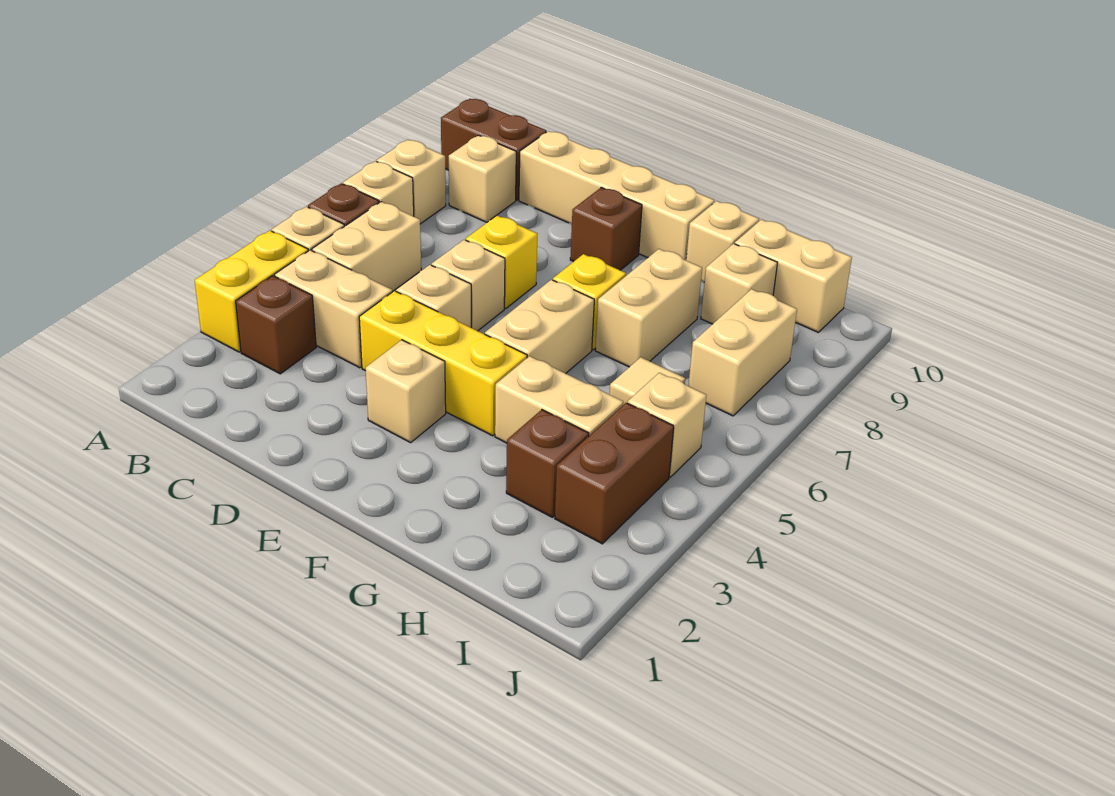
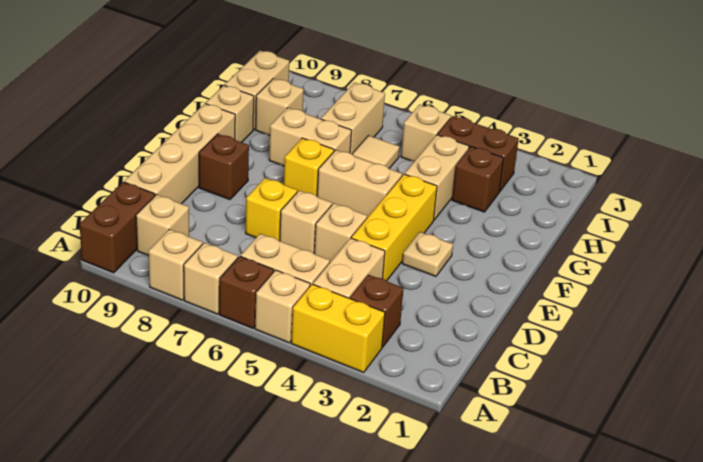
tan 1x1 brick [366,340,446,443] -> tan 1x1 plate [402,232,453,276]
tan 1x2 brick [688,289,797,416] -> tan 1x2 brick turned to [321,83,385,154]

